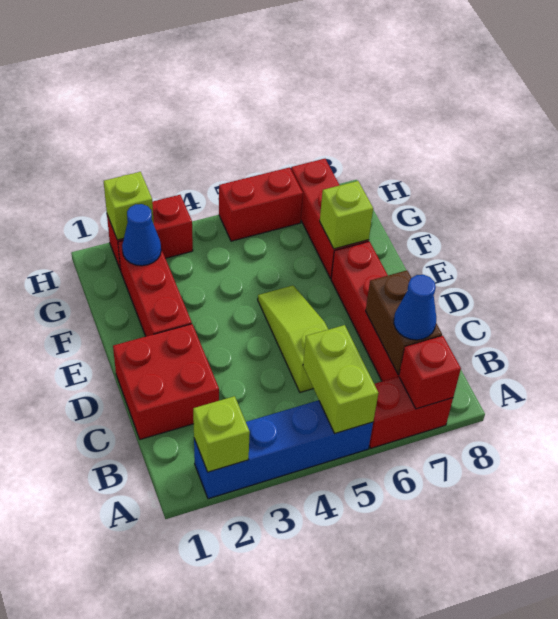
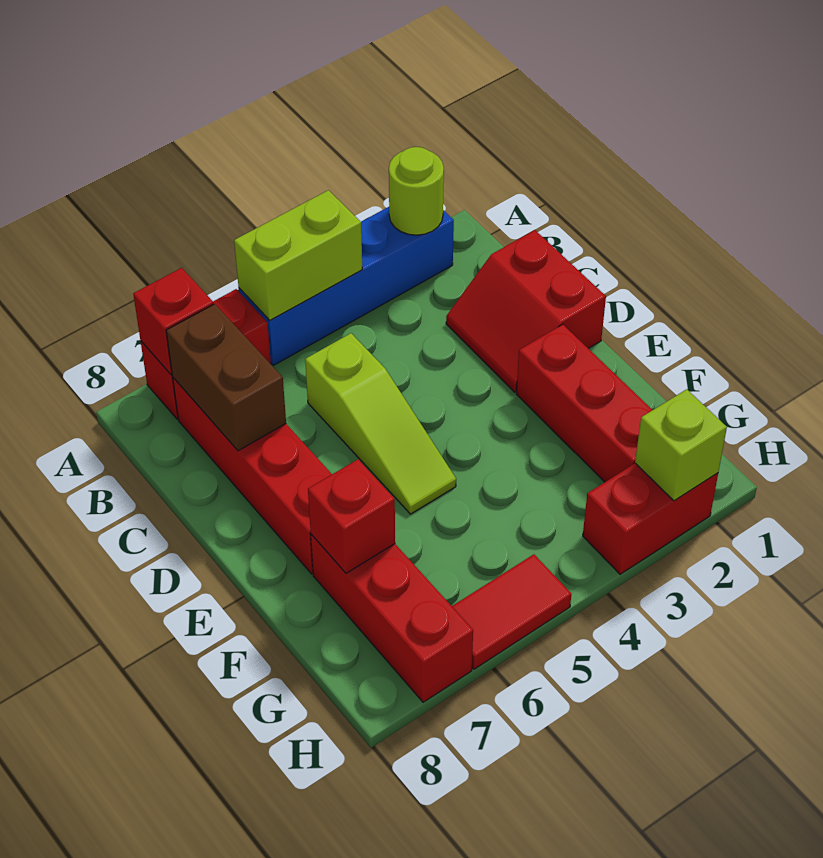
lime 1x1 brick [193,396,250,472] -> lime 1x1 round brick [389,147,444,235]
lime 1x2 brick [303,325,378,434] -> lime 1x2 brick turned to [234,190,362,320]
blue 1x1 cone [394,275,436,340] -> none
red 2x2 brick [113,324,219,439] -> red 2x2 slope [446,230,606,392]
lime 1x1 brick [320,181,373,249] -> red 1x1 brick [308,459,395,573]
blue 1x1 cone [122,204,161,266] -> none
red 1x2 brick [219,167,303,241] -> red 1x2 tile [452,554,571,669]

